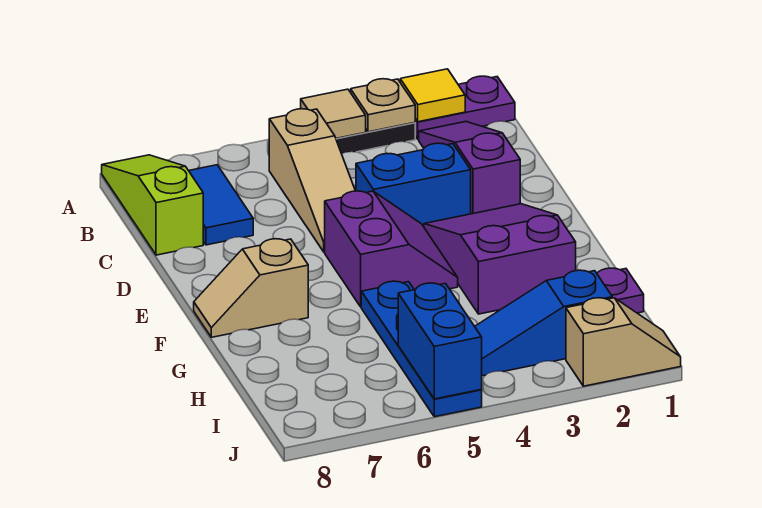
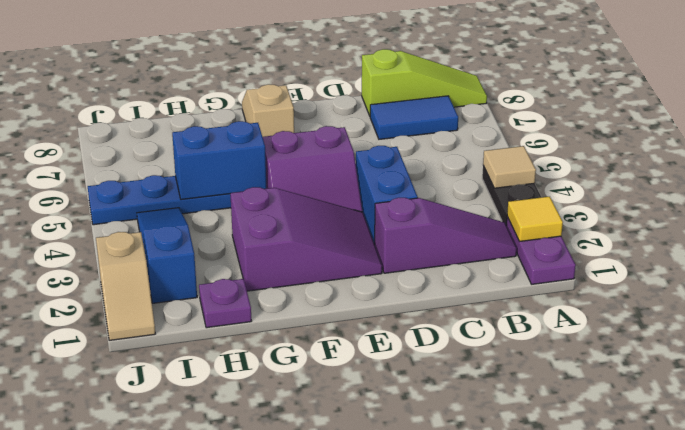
tan 1x1 plate [351,79,415,132] -> none
tan 1x3 slope [269,109,355,252] -> none
blue 1x2 brick [398,283,482,399] -> blue 1x2 brick moved to [172,121,267,200]

